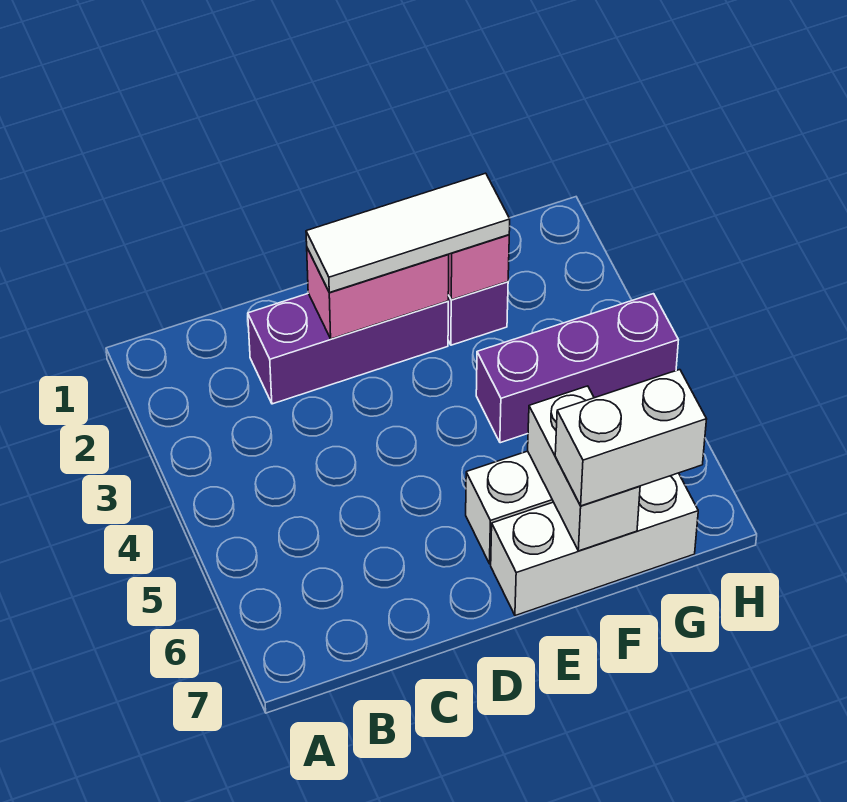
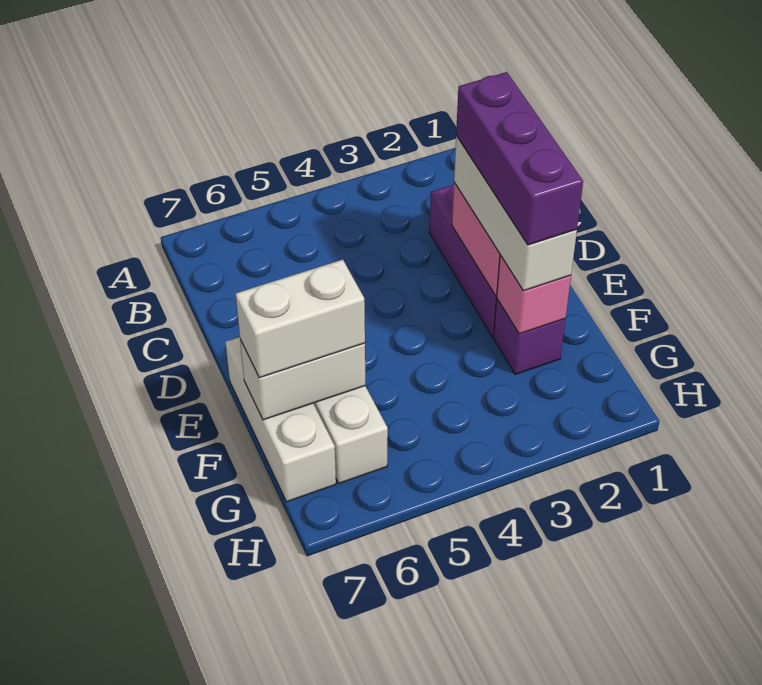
white 1x3 tile [306,173,510,293] -> white 1x3 brick [454,136,577,291]
purple 1x3 brick [476,294,678,443] -> purple 1x3 brick moved to [456,72,583,245]
white 1x2 brick [555,370,707,506] -> white 1x2 brick turned to [236,260,365,378]

